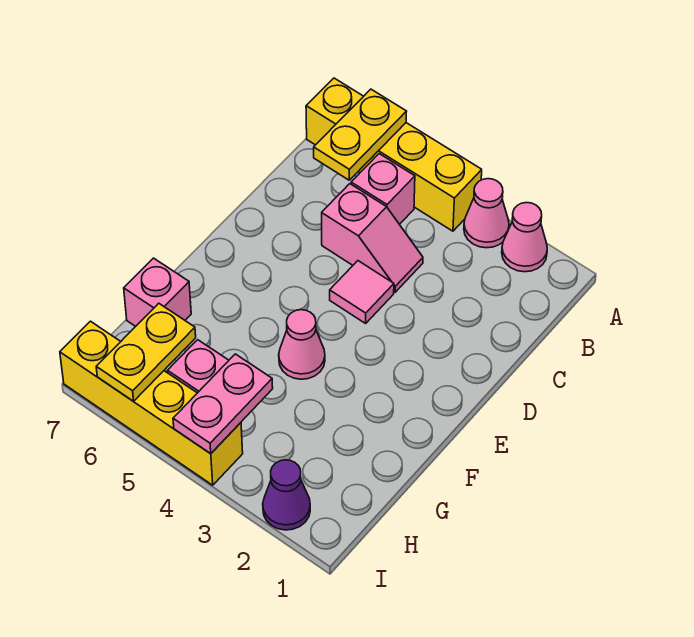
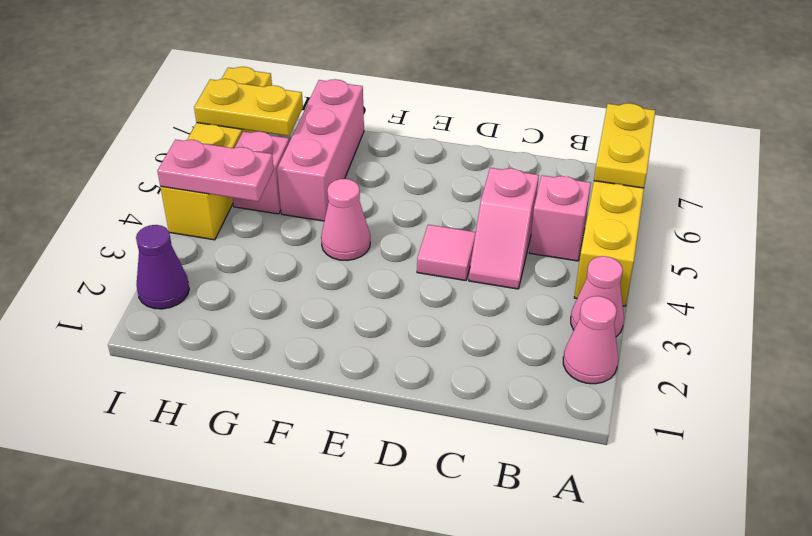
yellow 1x2 plate [314,89,407,180] -> yellow 1x2 plate turned to [594,103,655,188]
pink 1x1 brick [124,258,191,326] -> pink 1x3 brick [277,79,364,221]

